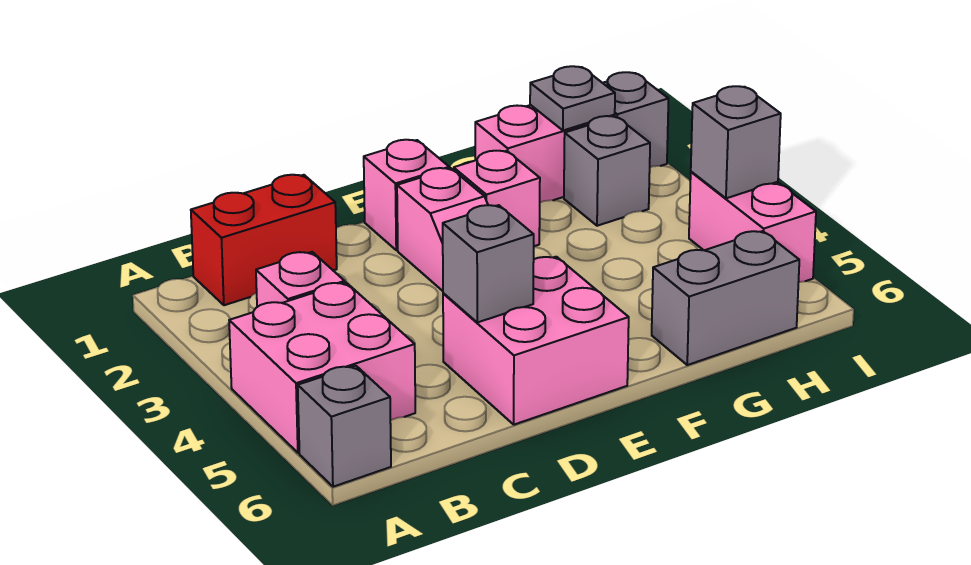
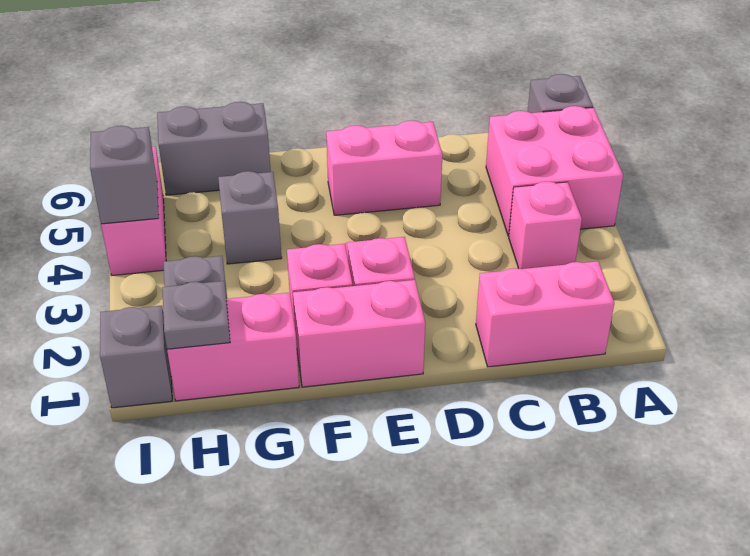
red 1x2 brick [191,175,337,305] -> pink 1x2 brick [476,261,614,367]
pink 2x2 brick [443,257,629,425] -> pink 1x2 brick [326,121,443,215]
grey 1x1 brick [443,205,534,322] -> grey 1x1 brick moved to [218,171,282,264]
pink 1x1 brick [364,140,449,250] -> pink 1x2 brick [293,280,425,387]

